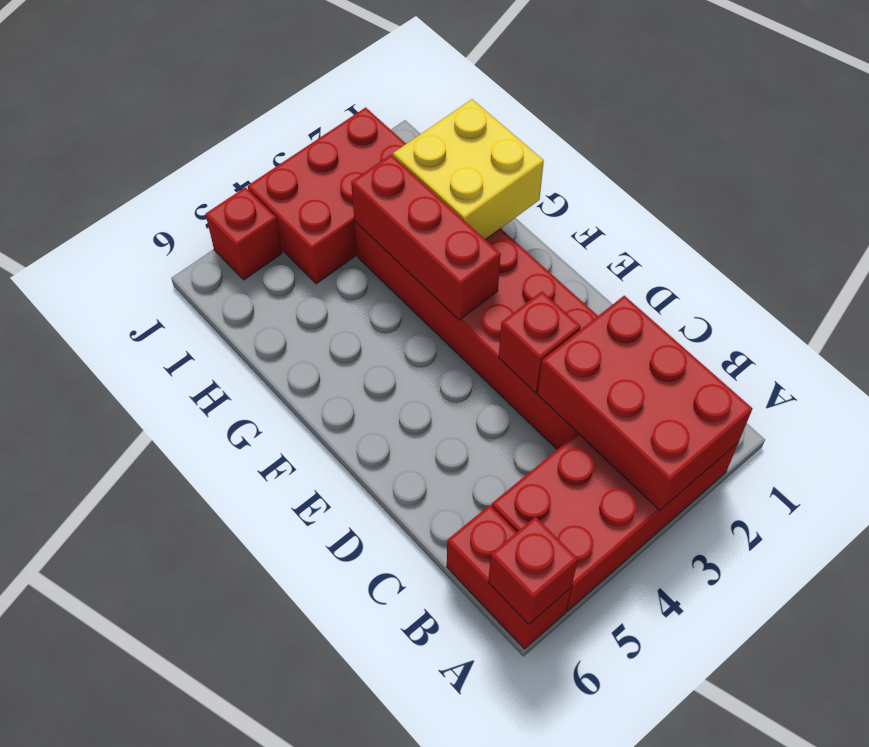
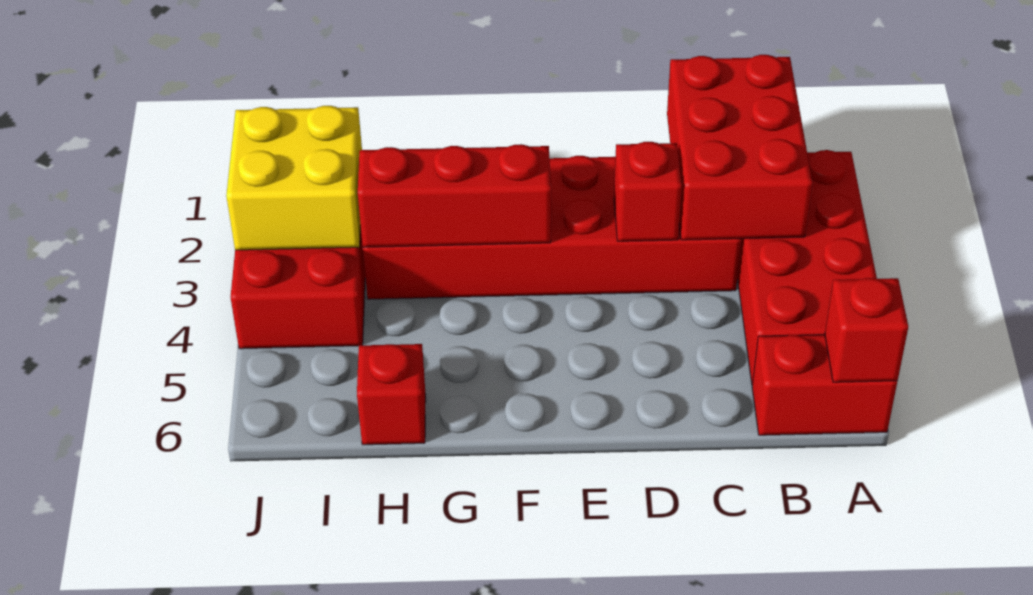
red 2x3 brick [537,296,753,510] -> red 2x3 brick turned to [667,55,812,240]
yellow 2x2 brick [393,99,544,240] -> yellow 2x2 brick moved to [226,106,362,250]
red 1x1 brick [206,187,282,280] -> red 1x1 brick moved to [357,344,426,445]

